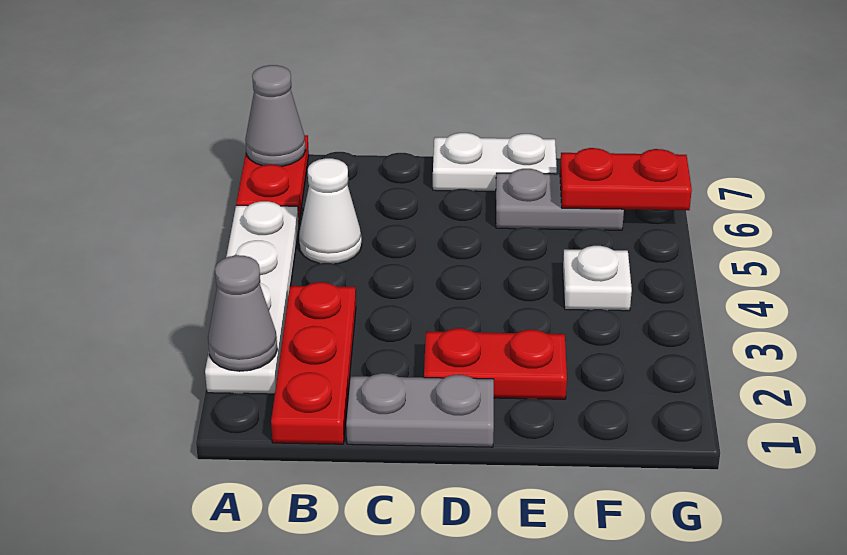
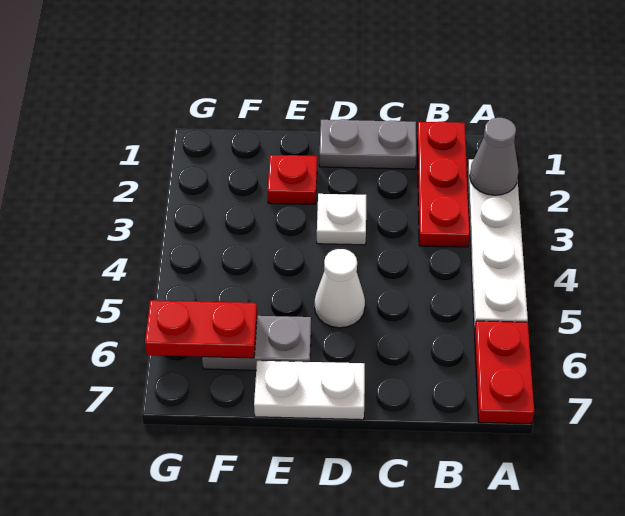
grey 1x1 cone [245,65,306,166] -> none
white 1x1 cone [299,158,362,264] -> white 1x1 cone moved to [315,249,365,328]
red 1x2 plate [424,328,567,399] -> red 1x1 plate [268,155,317,204]
white 1x1 plate [563,246,632,311] -> white 1x1 plate moved to [317,194,366,245]

